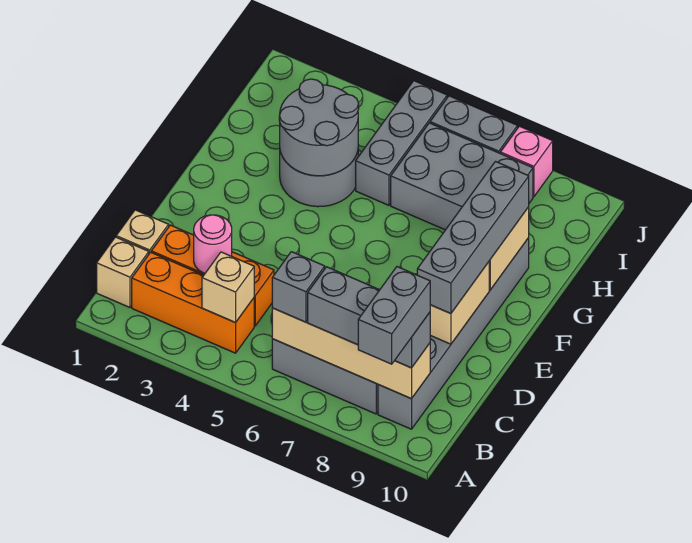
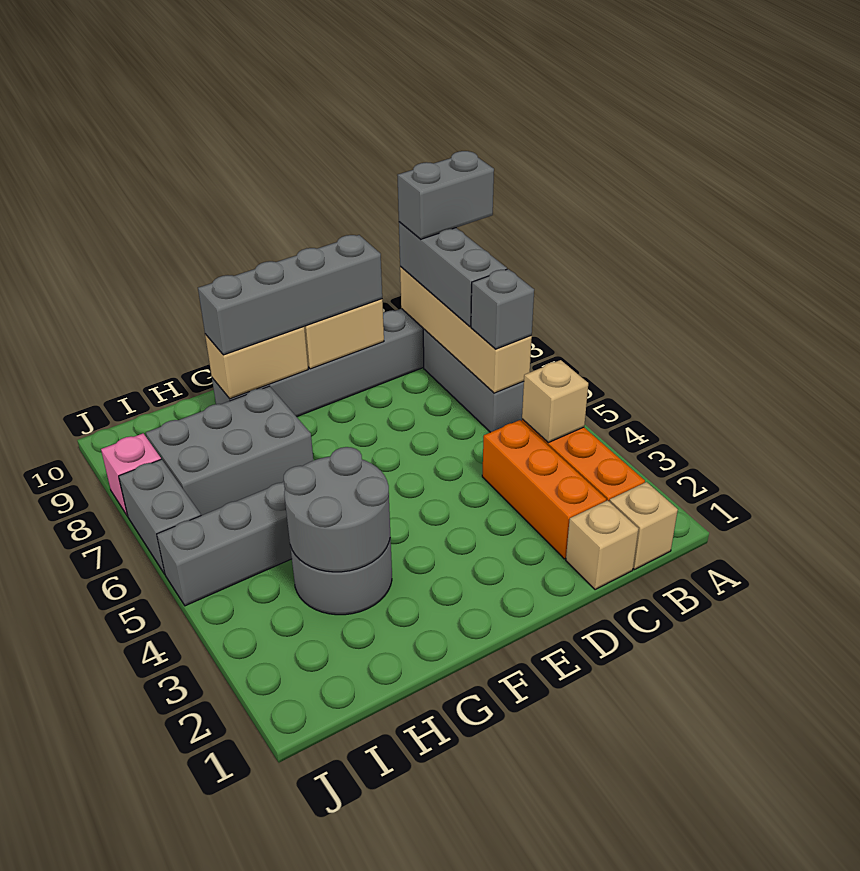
pink 1x1 round brick [194,215,232,273] -> none
grey 2x3 brick [391,123,533,230] -> grey 2x3 brick turned to [146,386,313,515]

